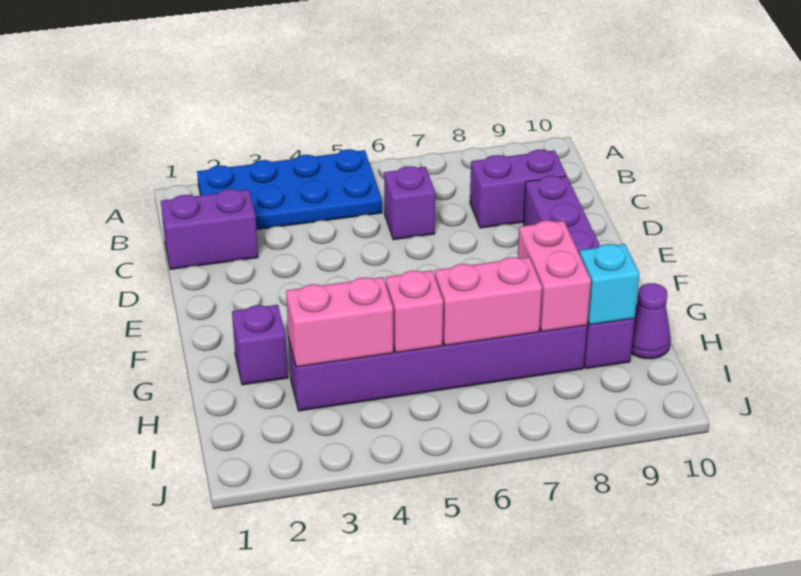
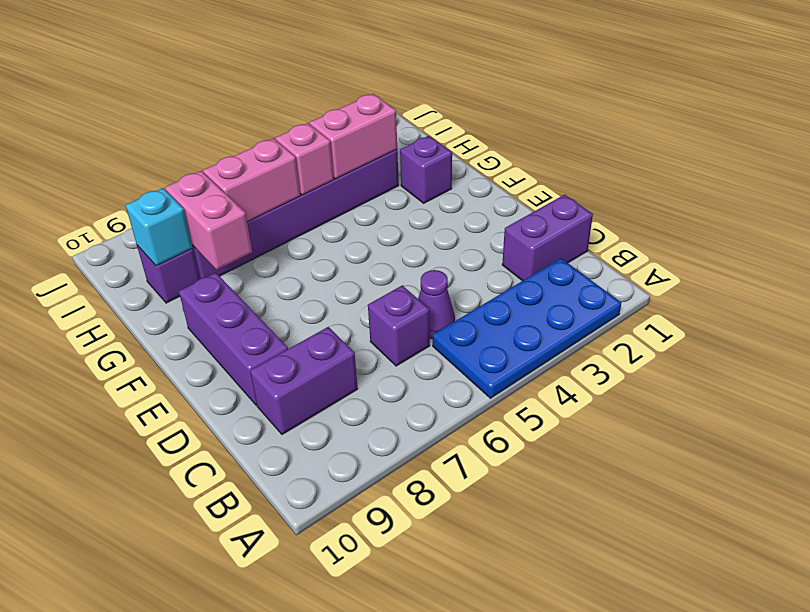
purple 1x1 cone [631,283,671,359] -> purple 1x1 cone moved to [418,270,455,339]

